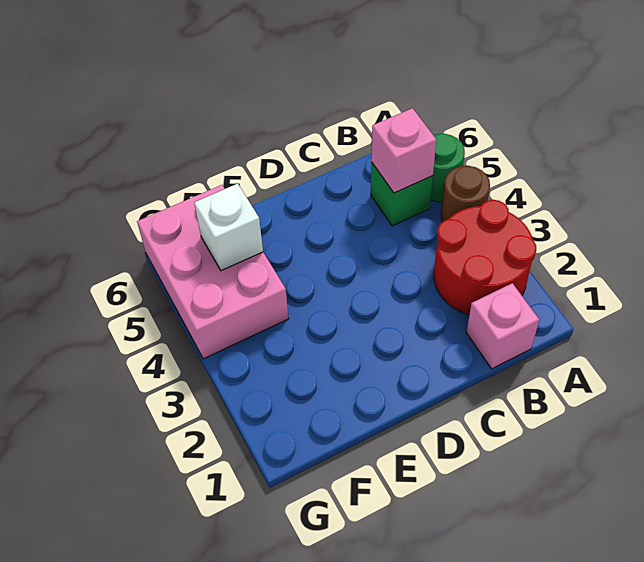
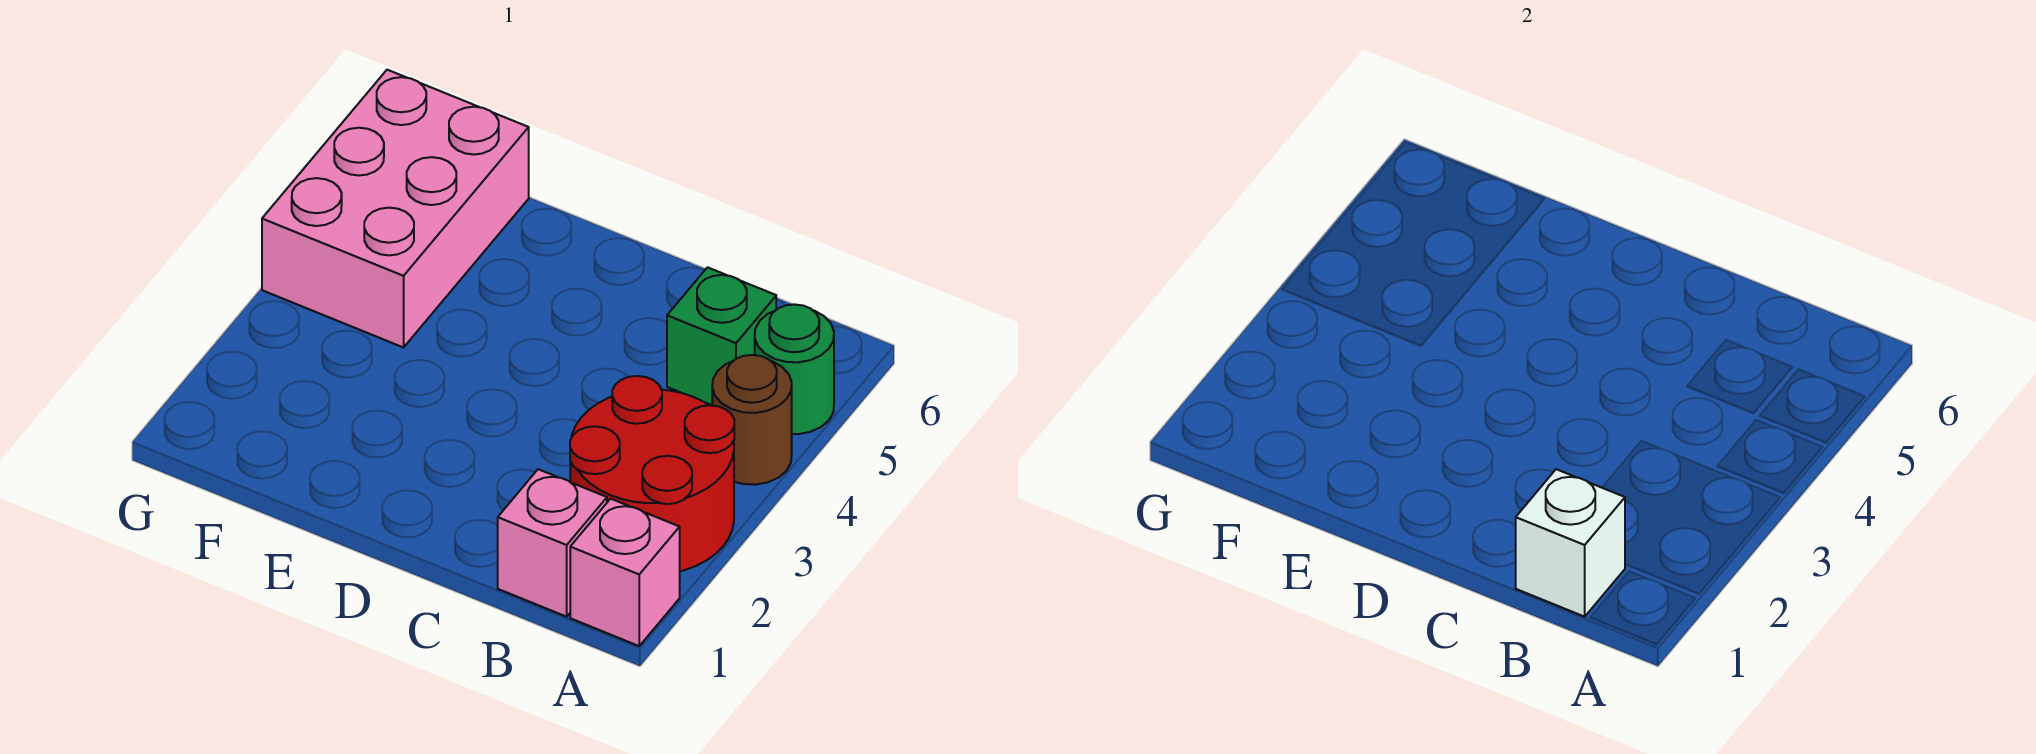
pink 1x1 brick [371,108,436,193] -> pink 1x1 brick moved to [570,499,680,646]
white 1x1 brick [194,184,263,271] -> white 1x1 brick moved to [1516,469,1625,617]

